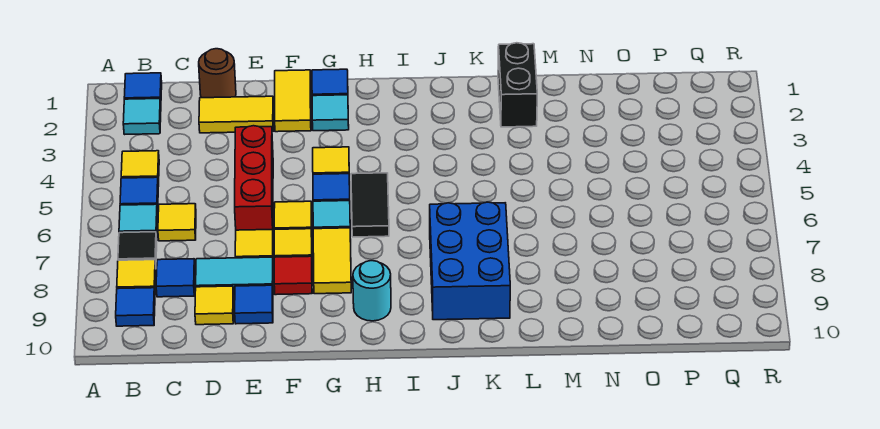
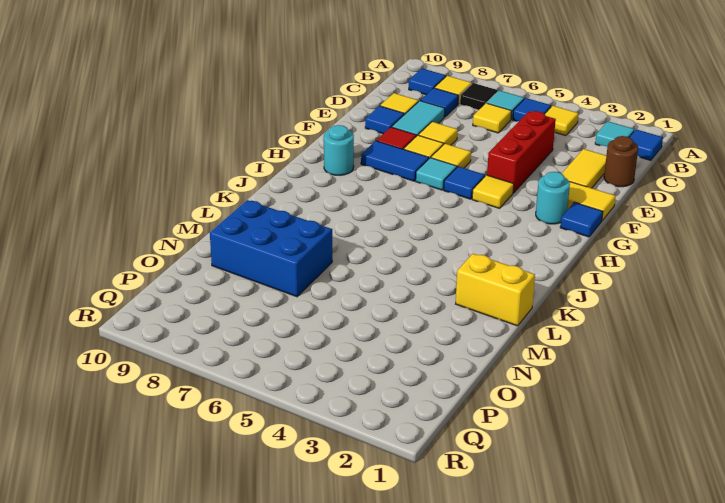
red 1x3 brick [235,126,273,230] -> red 1x3 brick turned to [487,111,556,193]
cyan 1x1 tile [312,95,349,131] -> cyan 1x1 round brick [536,172,570,224]
yellow 1x2 tile [313,228,351,294] -> blue 1x2 tile [361,141,429,181]
black 1x2 tile [351,173,389,237] -> none
blue 2x3 brick [430,202,510,320] -> blue 2x3 brick moved to [210,200,332,297]
black 1x2 brick [498,43,537,127] -> yellow 1x2 brick [456,254,535,326]

